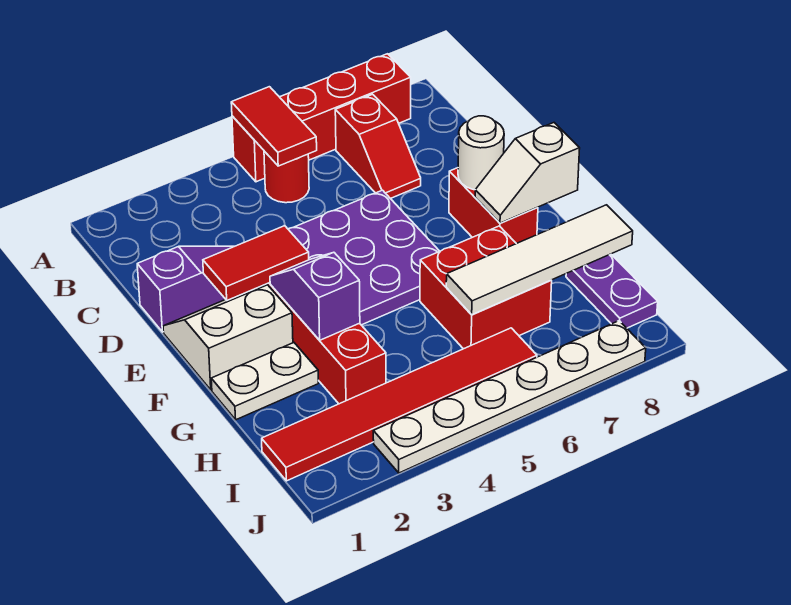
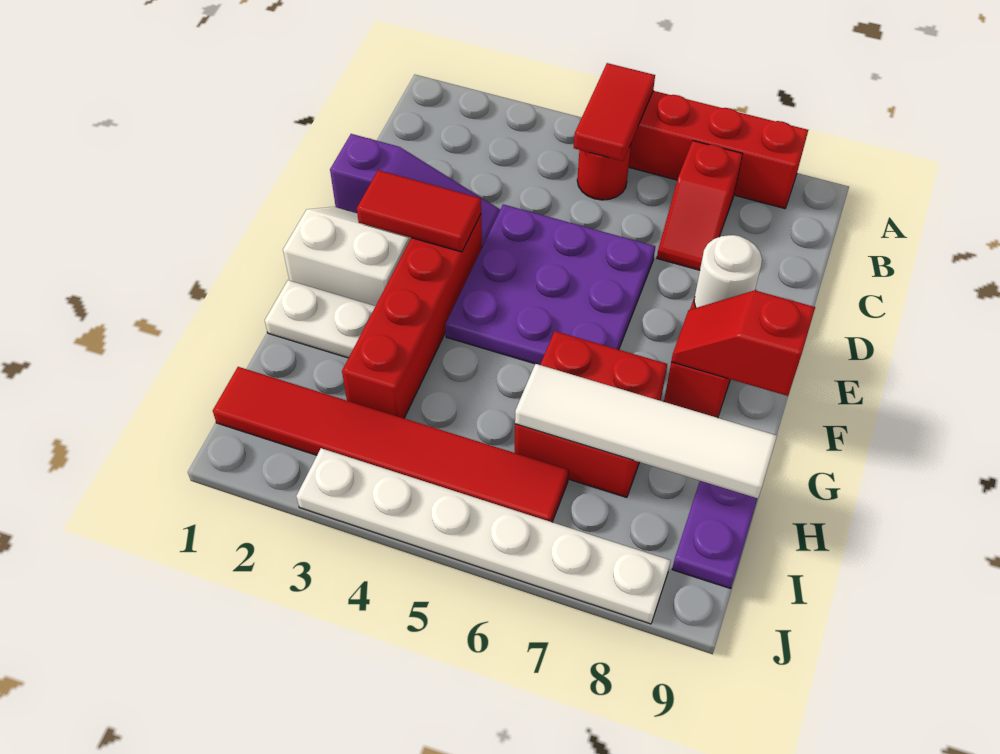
purple 1x2 slope [270,252,360,340] -> none
white 1x2 slope [475,123,580,223] -> red 1x2 slope [671,290,815,396]

